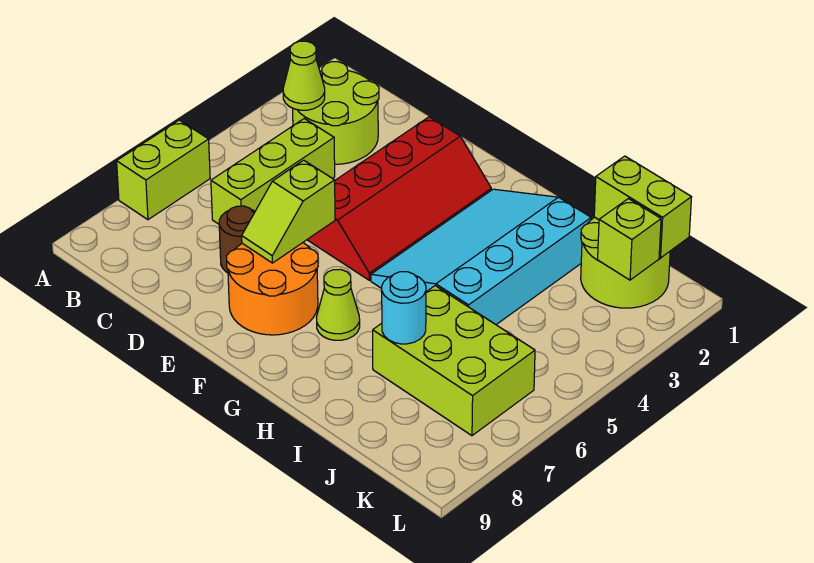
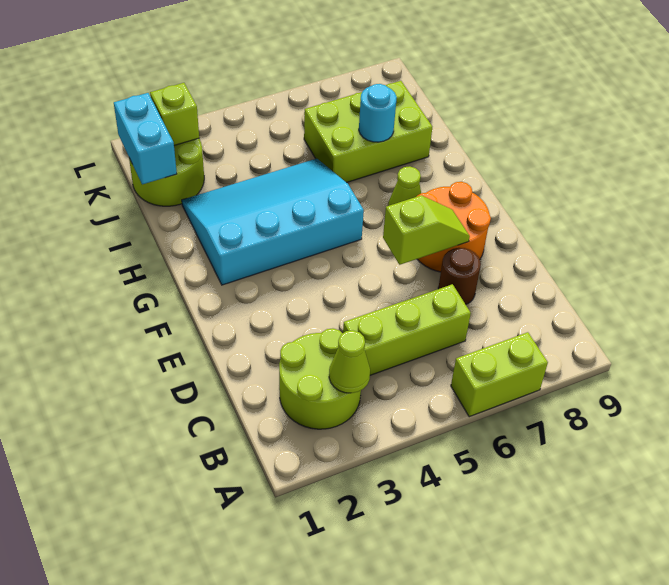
red 2x4 slope [307,117,491,280] -> none
cyan 3x4 slope [371,189,591,324] -> cyan 3x4 slope turned to [182,159,364,285]
lime 2x3 brick [373,286,535,436] -> lime 2x3 brick turned to [304,81,432,183]
lime 1x2 brick [594,156,692,258] -> cyan 1x2 brick [114,93,177,184]

